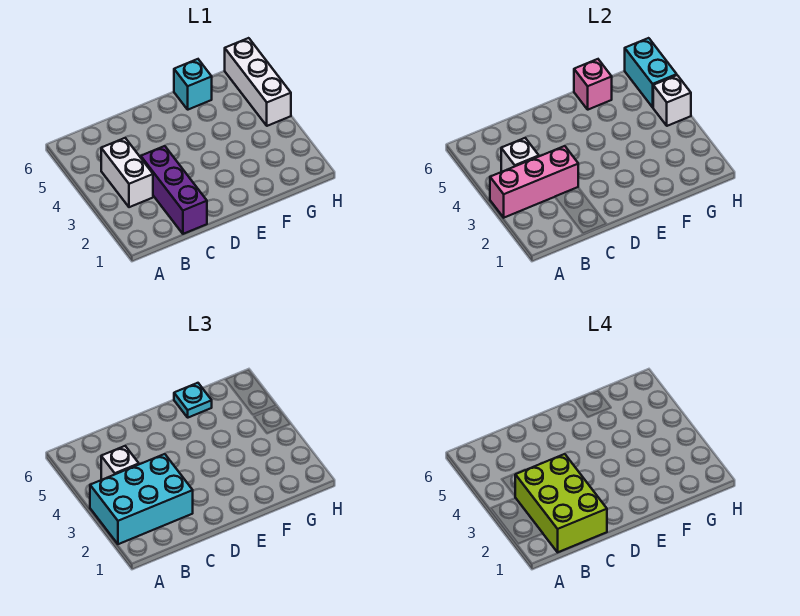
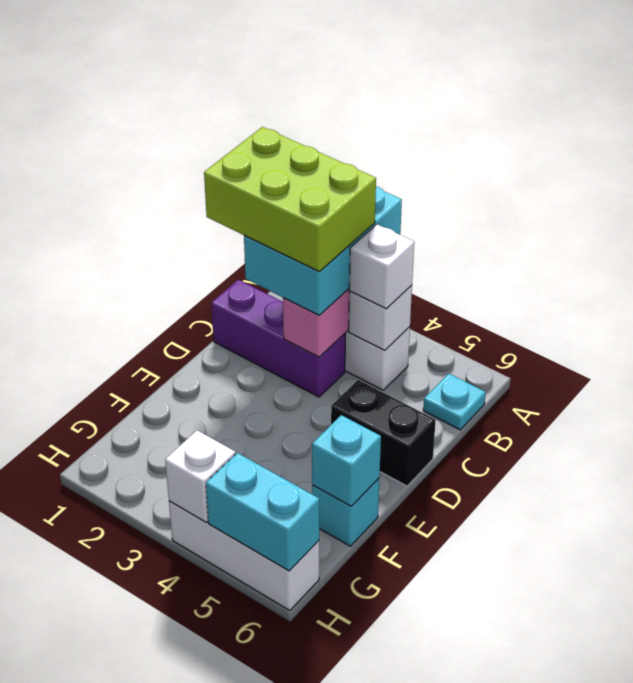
none -> black 1x2 brick [331,380,436,486]
pink 1x1 brick [574,59,612,110] -> cyan 1x1 brick [312,415,381,506]
cyan 1x1 plate [174,383,212,418] -> cyan 1x1 plate moved to [423,373,486,430]

